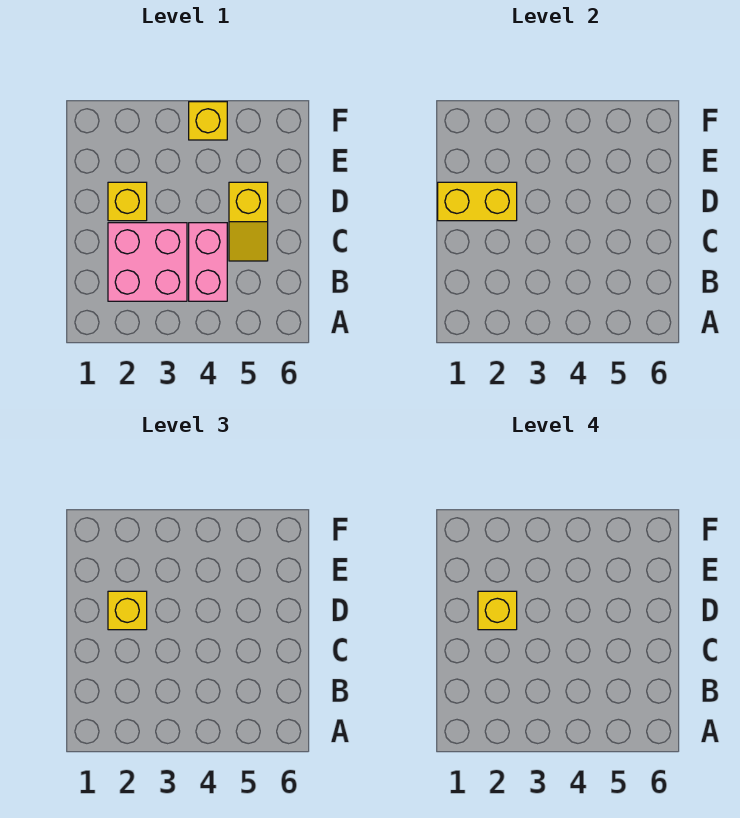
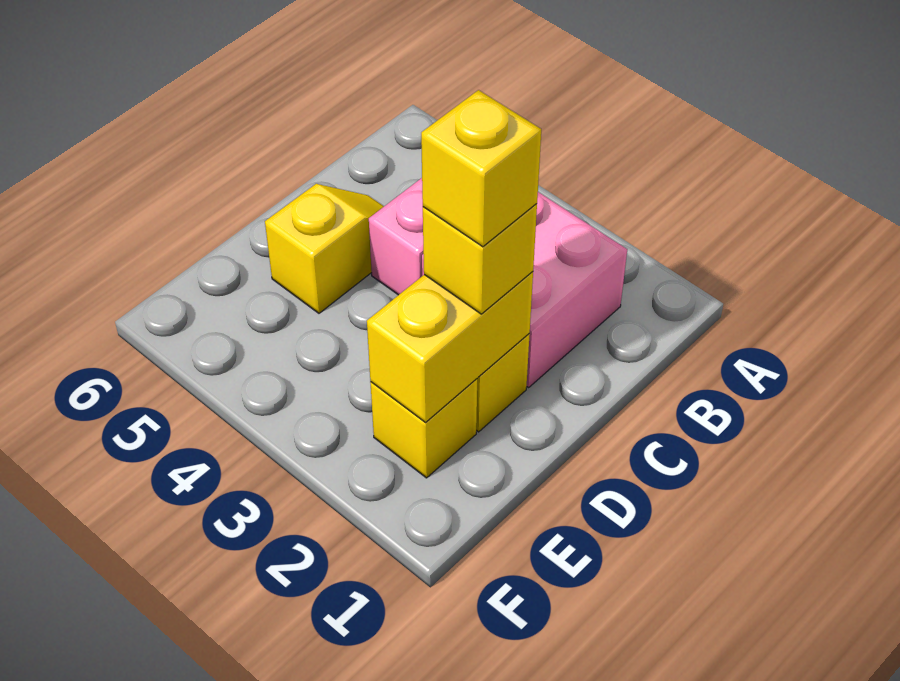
yellow 1x2 brick [438,182,517,221] -> yellow 1x2 brick turned to [367,272,533,422]
yellow 1x1 brick [189,102,227,140] -> yellow 1x1 brick moved to [370,379,477,478]

